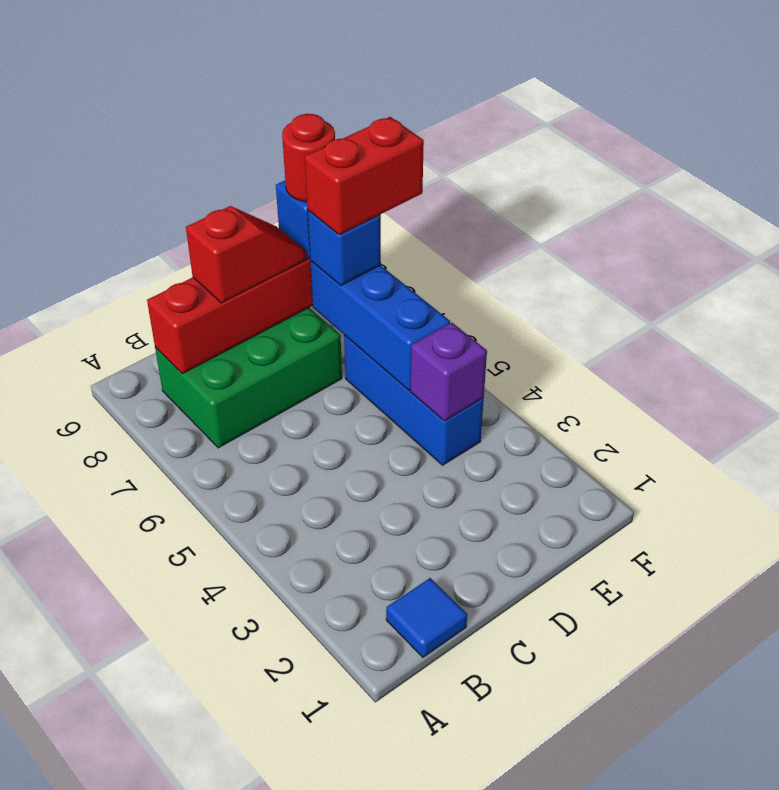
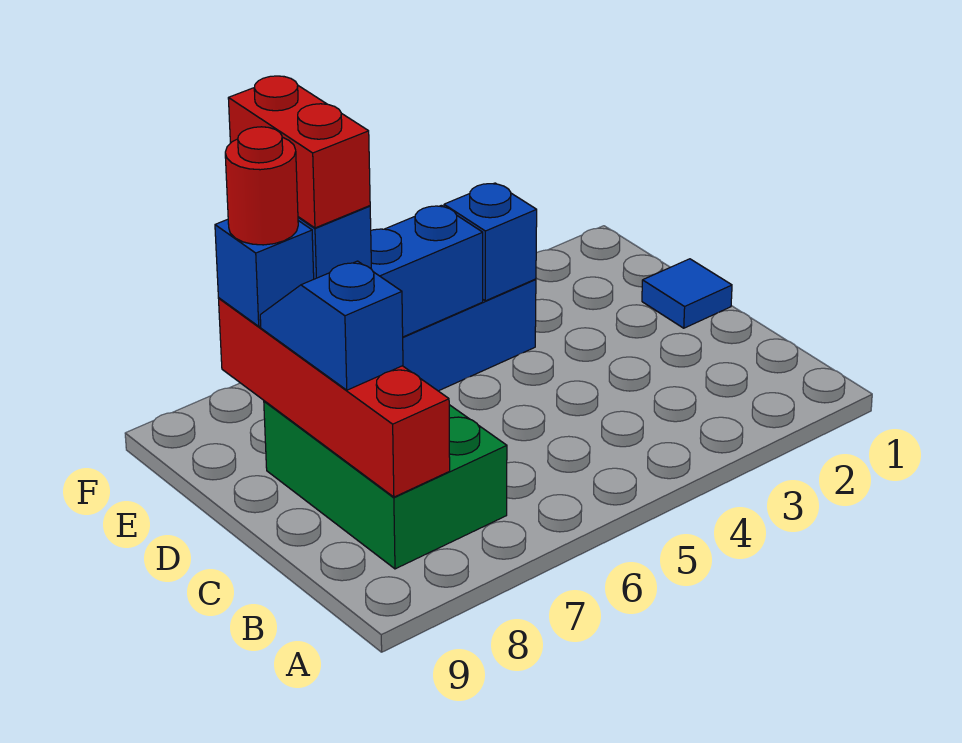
blue 1x1 tile [386,578,467,657] -> blue 1x1 tile moved to [642,259,732,328]
red 1x2 slope [186,206,307,303] -> blue 1x2 slope [260,261,403,390]
purple 1x1 brick [411,322,487,421] -> blue 1x1 brick [444,183,537,301]

